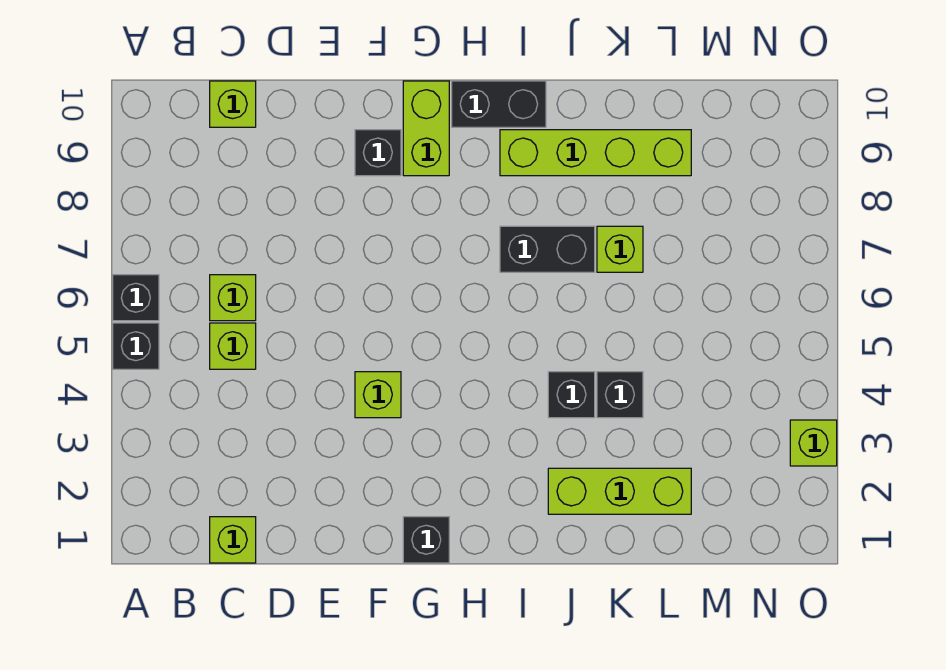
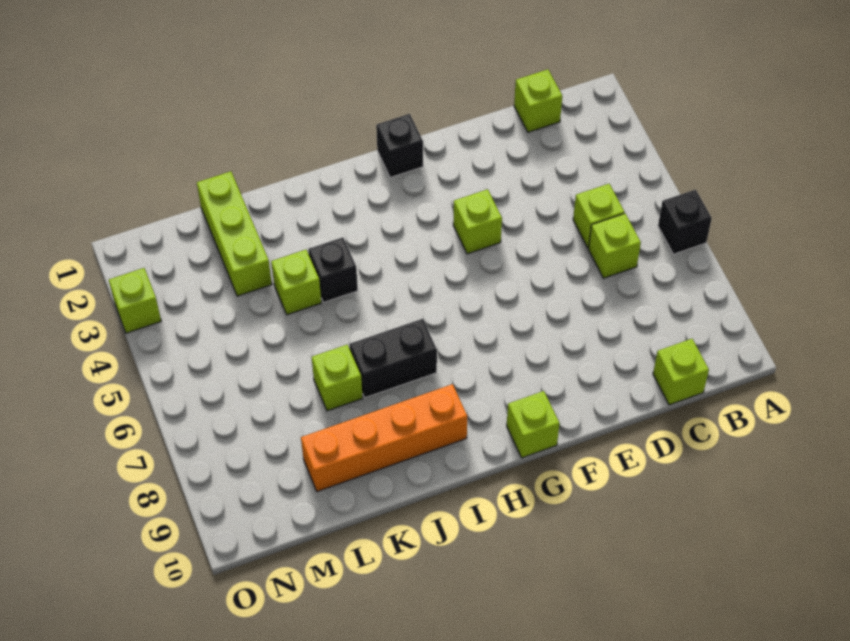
black 1x1 brick [113,323,159,369] -> none
black 1x1 brick [355,130,401,176] -> none
lime 1x2 brick [403,81,449,176] -> lime 1x1 brick [507,391,560,458]
black 1x2 brick [452,81,546,127] -> none
lime 1x4 brick [500,130,691,176] -> orange 1x4 brick [301,384,467,492]
lime 1x3 brick [548,468,691,514] -> lime 1x3 brick turned to [197,171,272,296]
black 1x1 brick [597,372,643,418] -> lime 1x1 brick [271,250,321,315]

